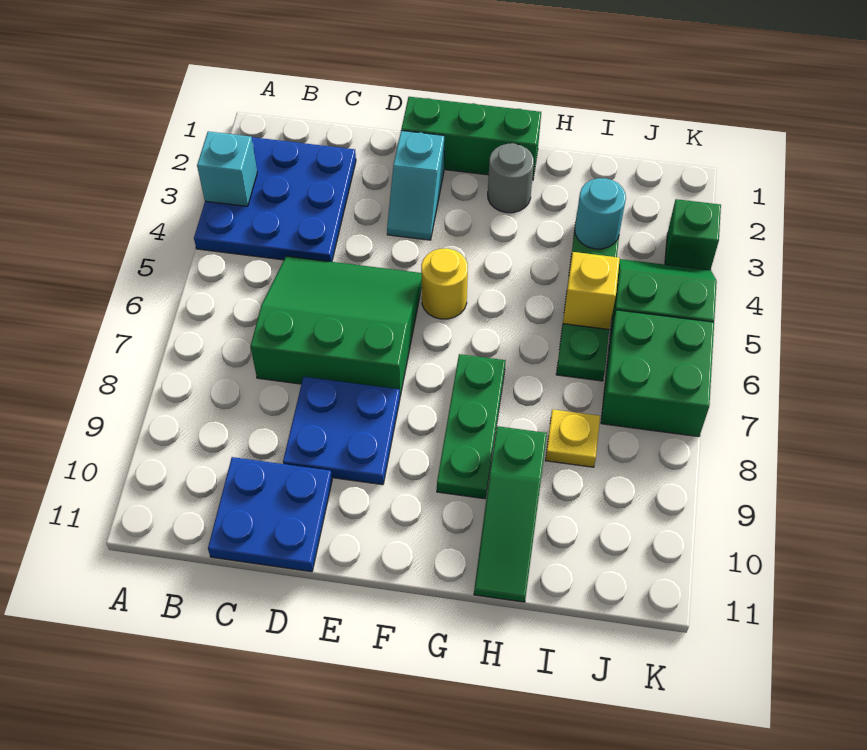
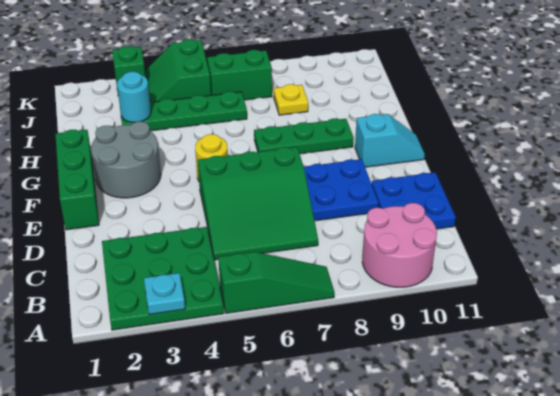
blue 3x3 plate [194,137,356,262] -> green 3x3 plate [102,227,224,330]
cyan 1x1 brick [197,131,257,206] -> cyan 1x1 plate [144,273,185,314]
none -> pink 2x2 round brick [362,203,437,287]
green 3x3 slope [250,256,422,396] -> green 3x3 slope turned to [198,147,318,260]
cyan 1x2 slope [387,131,444,240] -> cyan 1x2 slope moved to [355,114,425,167]
grey 1x1 round brick [488,143,534,213] -> grey 2x2 round brick [91,121,161,198]
green 1x3 slope [474,426,547,602] -> green 1x3 slope moved to [218,252,335,313]
yellow 1x1 brick [563,252,620,329] -> none
green 2x2 brick [601,310,714,437] -> green 1x2 brick [207,50,272,100]

